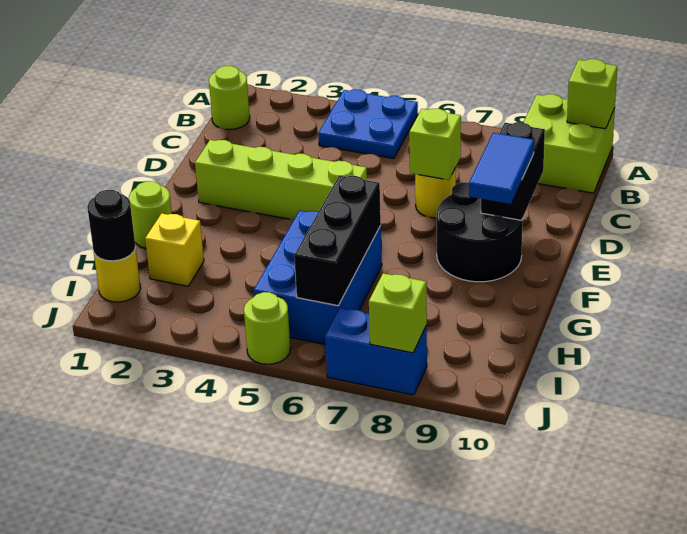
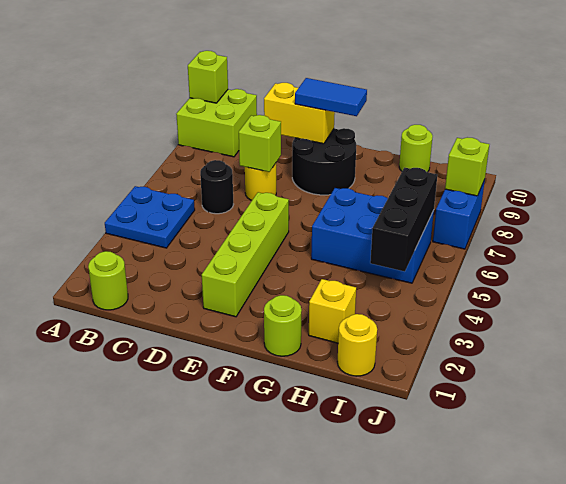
black 1x2 brick [481,122,545,220] -> yellow 1x2 brick [264,83,335,144]
black 1x3 brick [294,176,381,306] -> black 1x3 brick turned to [370,168,437,271]
black 1x1 round brick [87,190,136,261] -> black 1x1 round brick moved to [200,160,234,214]
lime 1x1 round brick [244,292,291,364] -> lime 1x1 round brick moved to [399,125,433,172]

